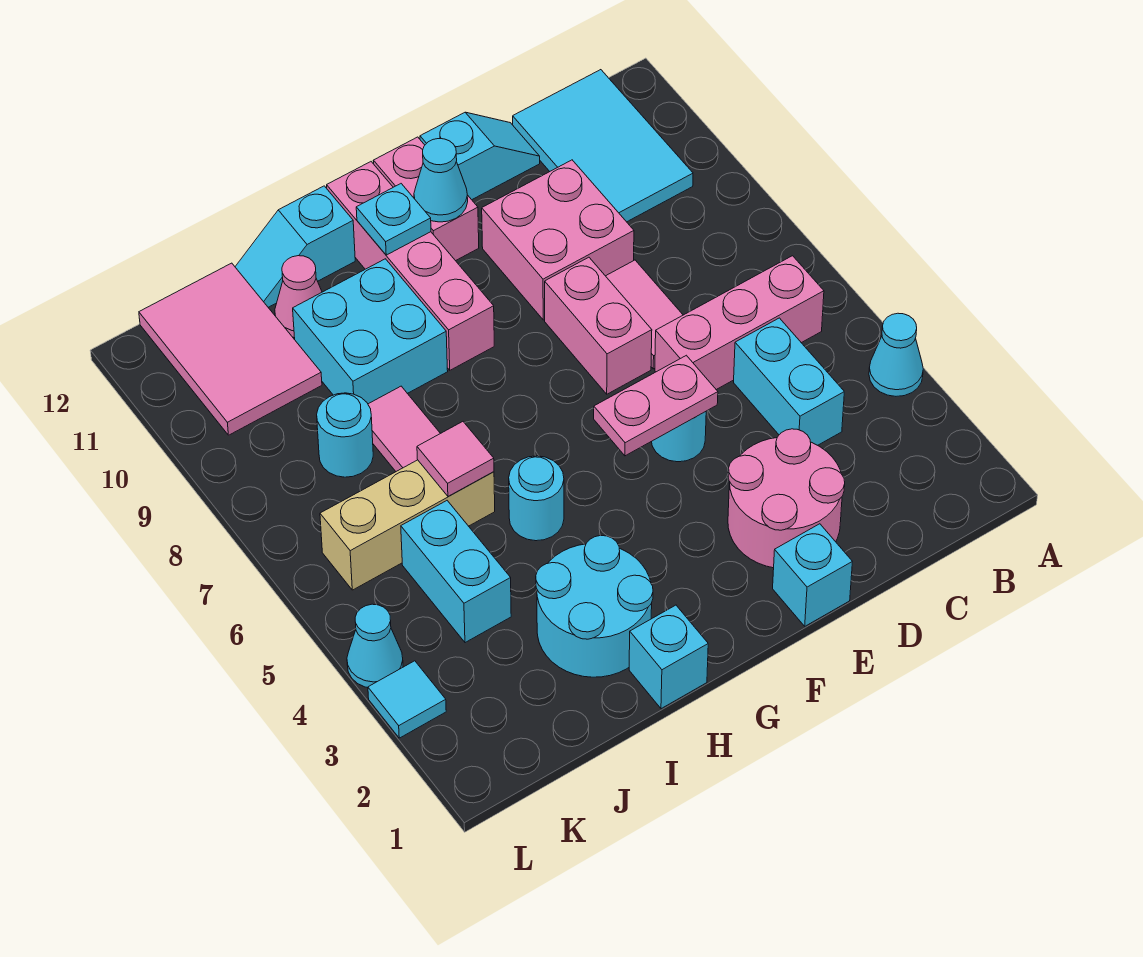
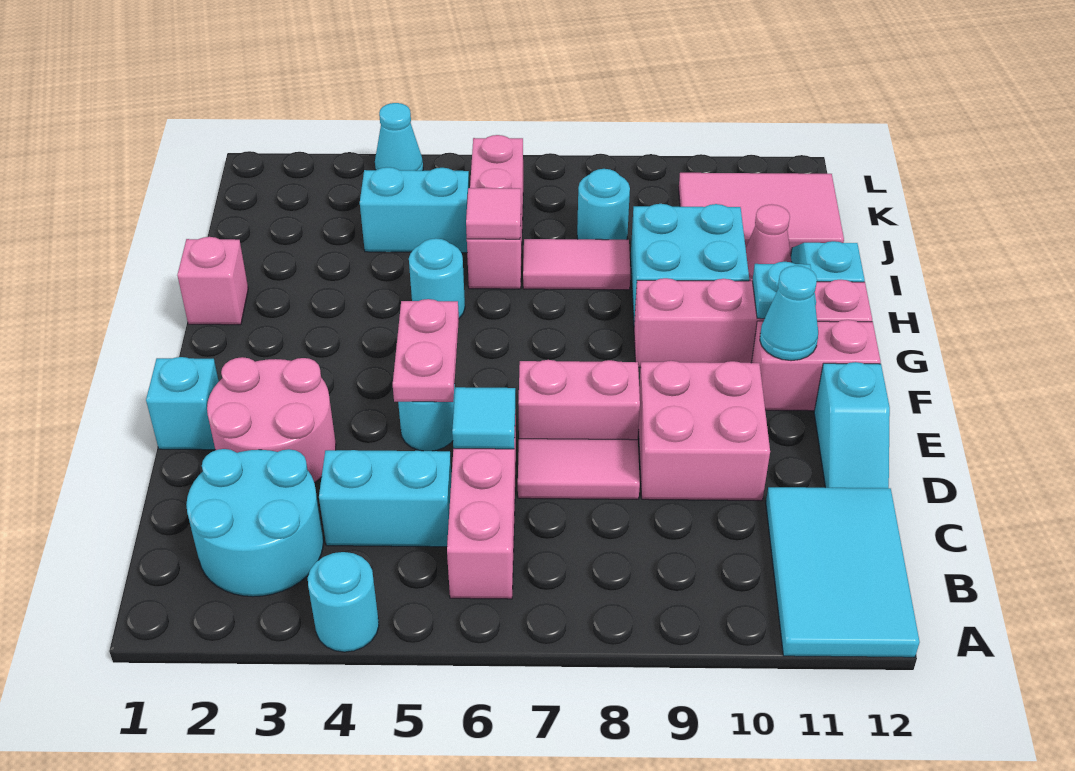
cyan 1x1 cone [869,313,923,396] -> cyan 1x1 round brick [308,552,379,652]
cyan 2x3 tile [513,70,693,222] -> cyan 2x3 tile turned to [766,487,920,657]
cyan 1x1 brick [629,605,708,709] -> pink 1x1 brick [177,237,248,325]
cyan 2x2 round brick [536,536,653,677] -> cyan 2x2 round brick moved to [186,449,323,597]
tan 1x3 brick [320,460,495,590] -> pink 1x3 brick [467,135,523,289]
cyan 1x1 tile [368,661,446,738] -> cyan 1x1 tile moved to [452,387,515,449]

